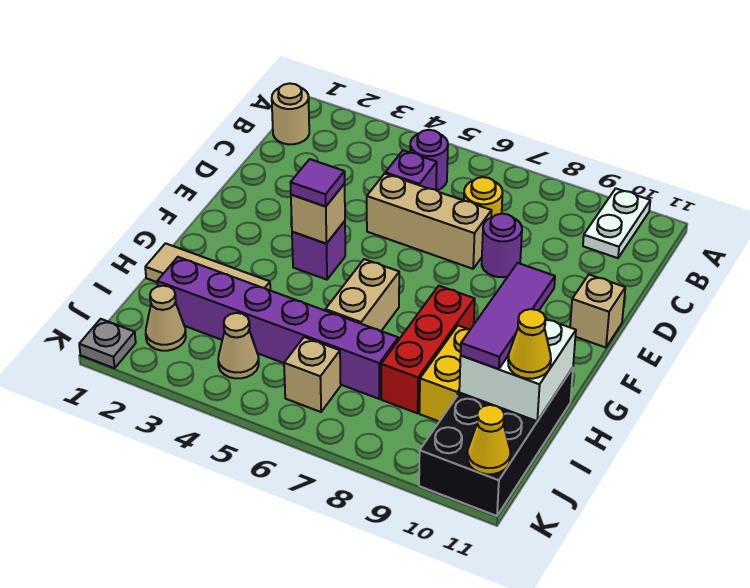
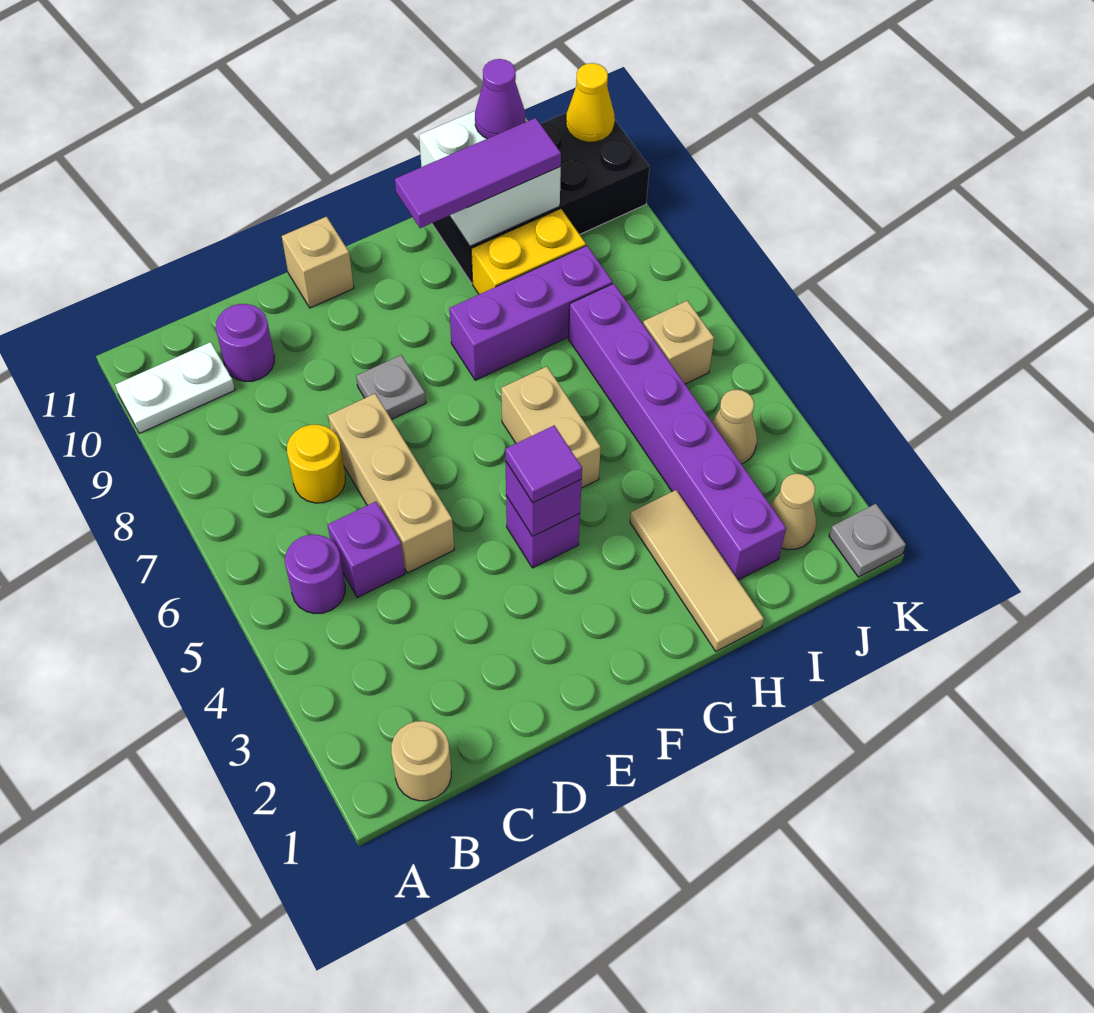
purple 1x1 round brick [482,214,522,277] -> purple 1x1 round brick moved to [216,304,274,381]
none -> grey 1x1 plate [356,355,426,419]
tan 1x1 brick [291,184,345,244] -> purple 1x1 brick [505,461,582,536]
tan 1x2 brick [325,259,399,331] -> tan 1x2 brick turned to [501,366,601,488]
red 1x3 brick [381,286,475,413] -> purple 1x3 brick [449,246,613,380]
yellow 1x1 cone [508,309,551,379] -> purple 1x1 cone [475,59,525,139]

